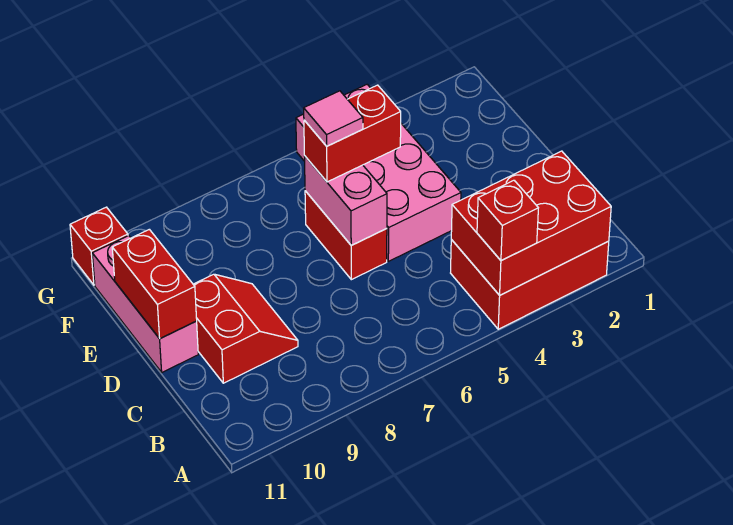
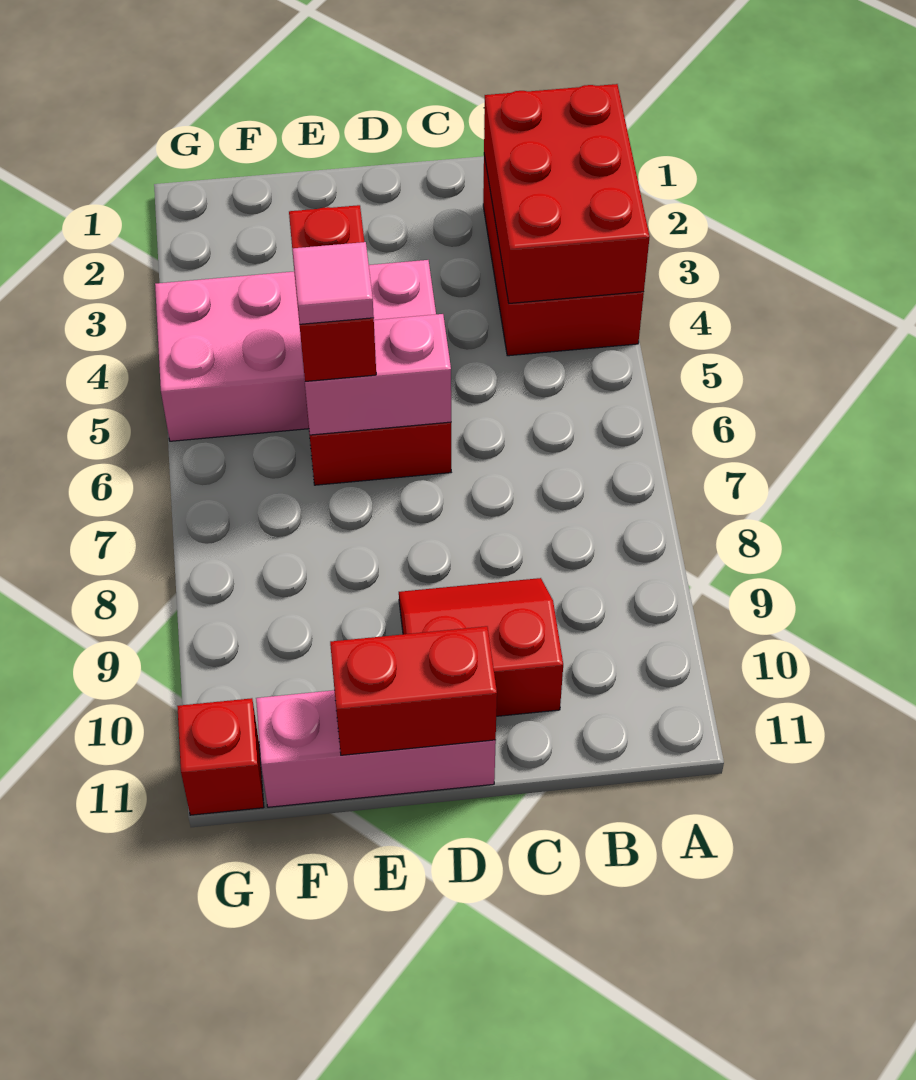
red 1x1 brick [477,180,538,261] -> none

